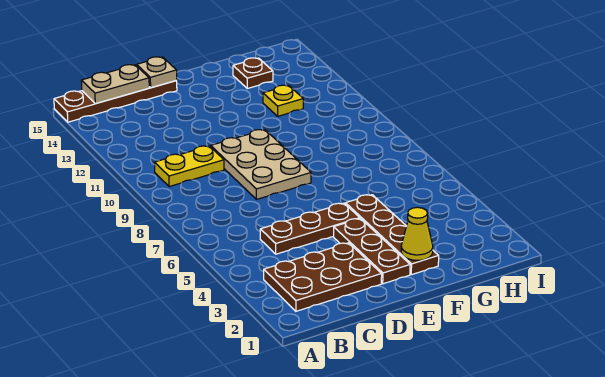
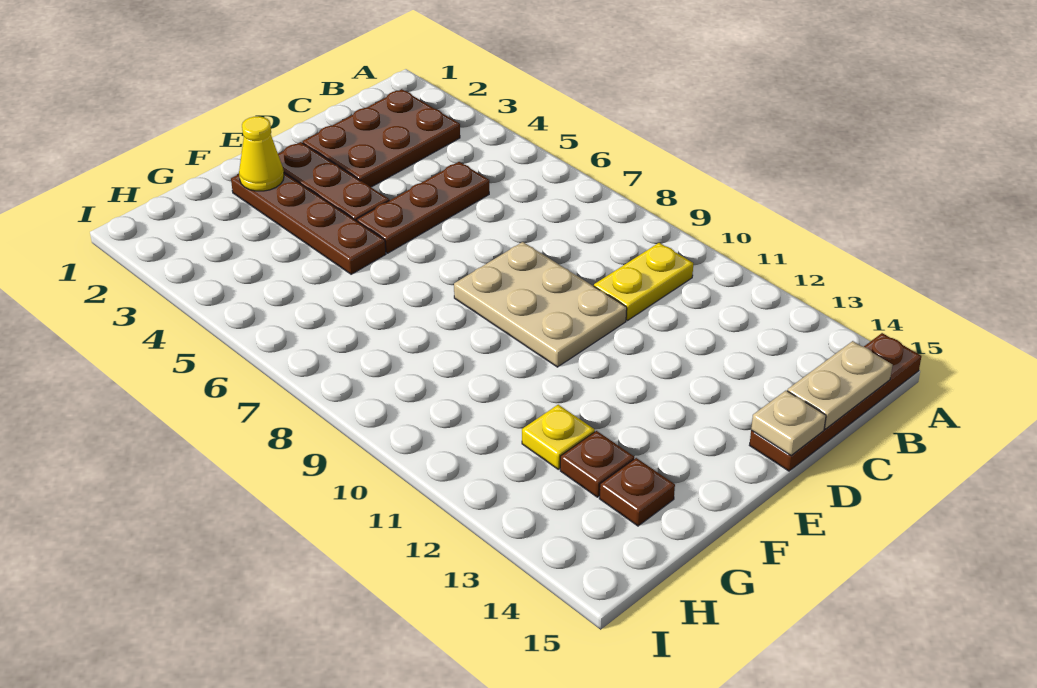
none -> brown 1x1 plate [560,431,634,497]

